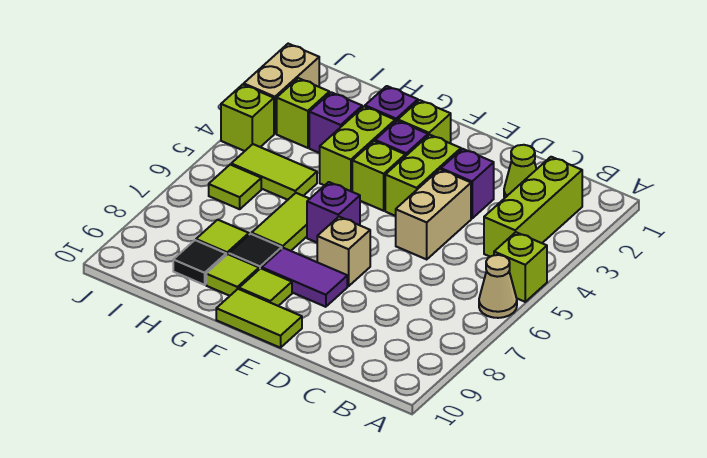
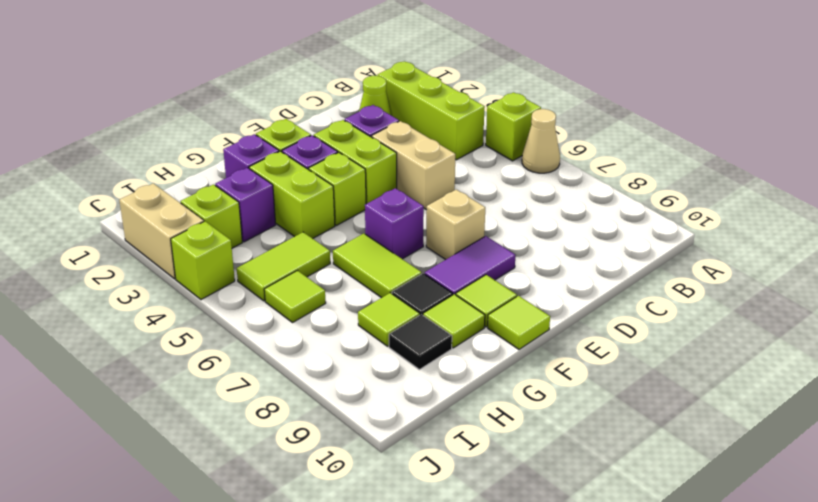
lime 1x2 tile [216,289,302,348] -> lime 1x1 tile [488,296,550,349]

